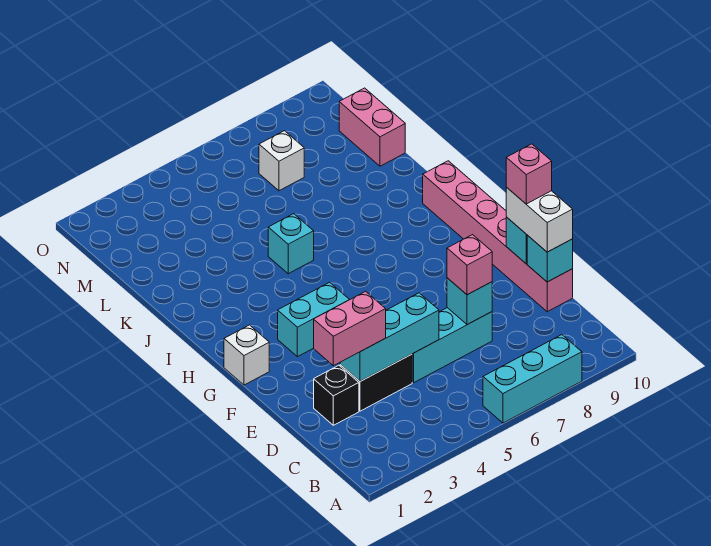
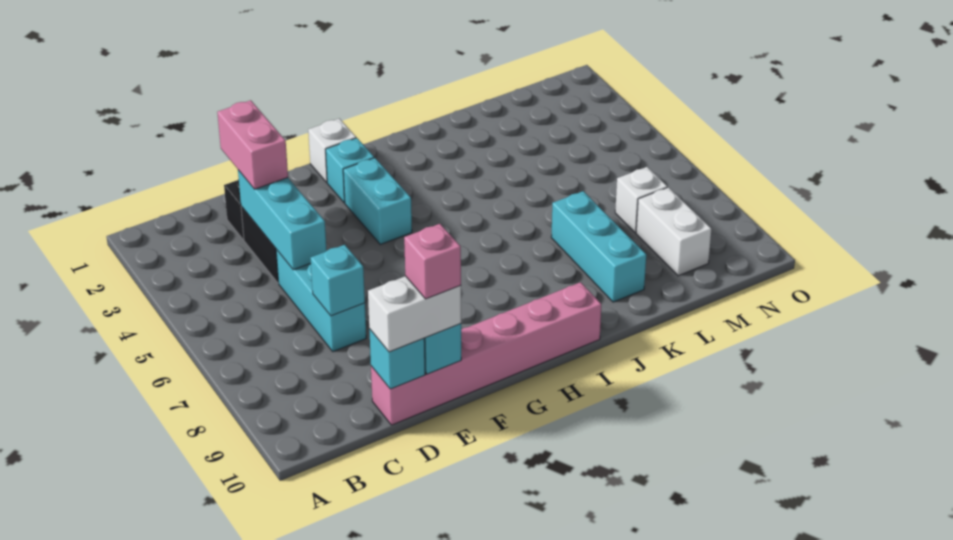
cyan 1x3 brick [483,335,582,423] -> cyan 1x3 brick moved to [551,191,646,302]
pink 1x1 brick [447,235,492,295] -> none
cyan 1x1 brick [268,214,314,274] -> cyan 1x1 brick moved to [326,138,374,203]
pink 1x2 brick [339,88,405,166] -> none
none -> white 1x2 brick [636,187,711,276]

